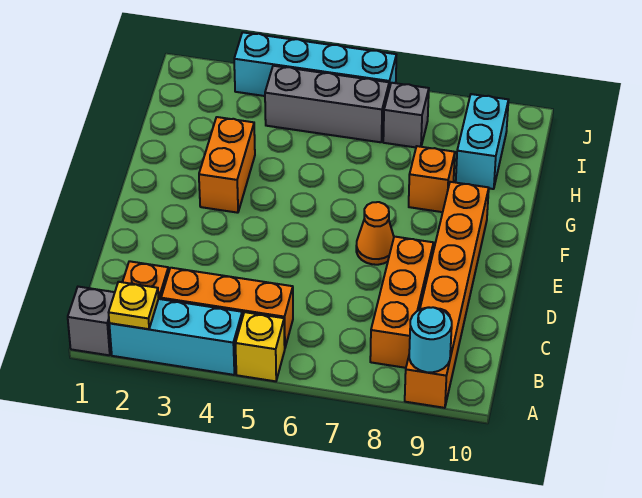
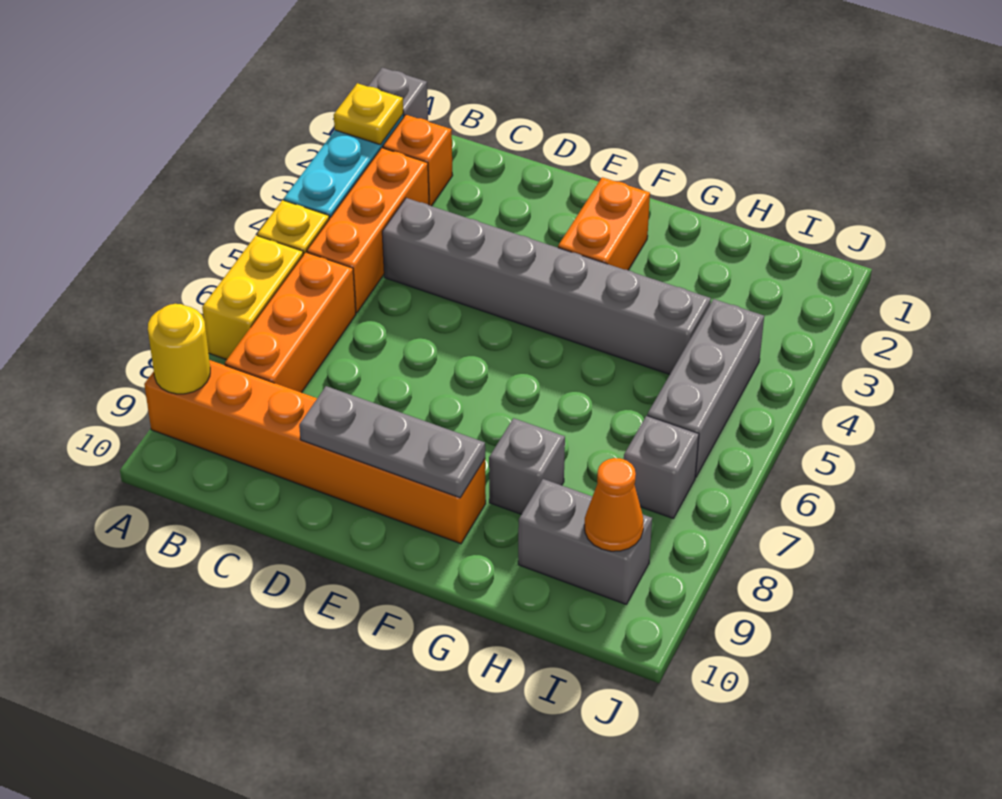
none -> yellow 1x2 brick [202,235,303,360]
cyan 1x1 round brick [409,307,452,372] -> yellow 1x1 round brick [148,304,210,394]
orange 1x3 brick [370,237,433,368] -> orange 1x3 brick turned to [225,252,356,393]
none -> grey 1x6 brick [382,198,711,374]
none -> grey 1x3 plate [299,386,485,498]
orange 1x1 cone [356,202,394,265] -> orange 1x1 cone moved to [584,458,644,551]
orange 1x2 brick [199,117,255,213] -> orange 1x2 brick turned to [558,177,650,270]
orange 1x1 brick [409,146,455,212] -> grey 1x1 brick [489,418,565,514]
cyan 1x2 brick [456,94,508,189] -> grey 1x2 brick [518,479,652,604]
cyan 1x4 brick [234,32,396,96] -> none

